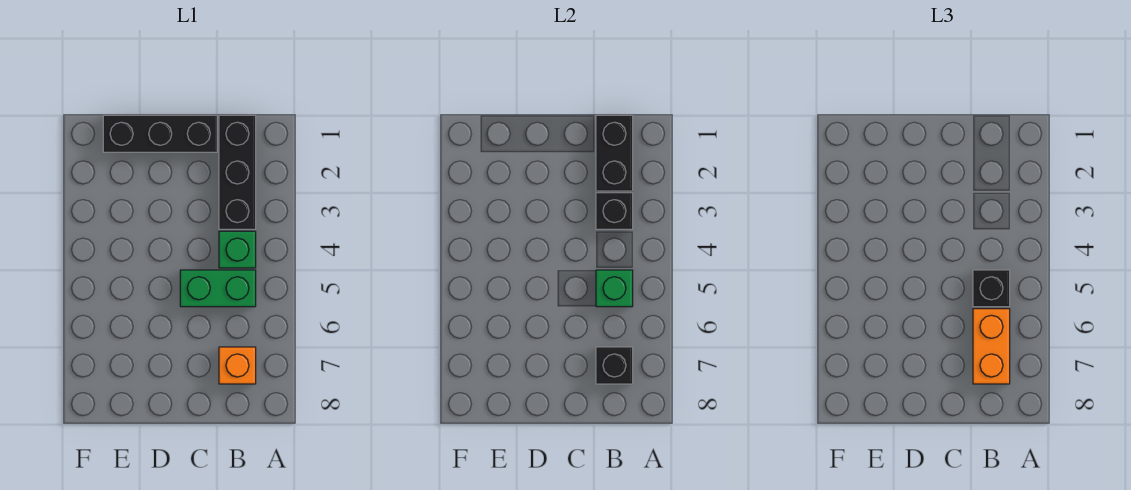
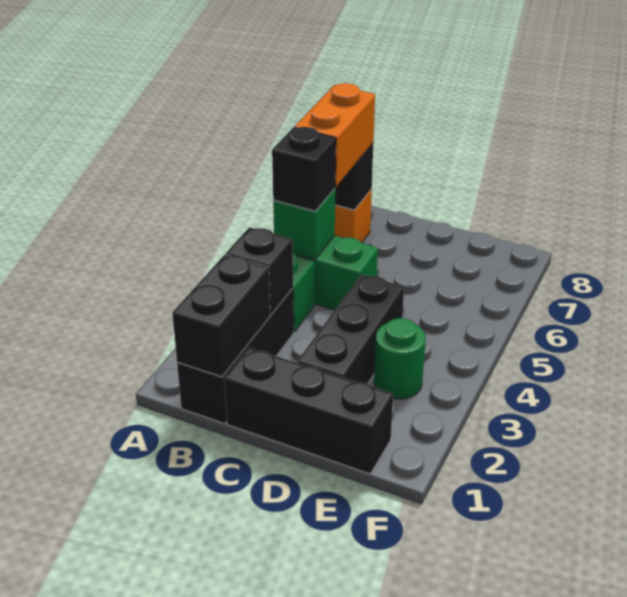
none -> black 1x3 brick [297,274,404,384]
none -> green 1x1 round brick [374,318,426,399]

